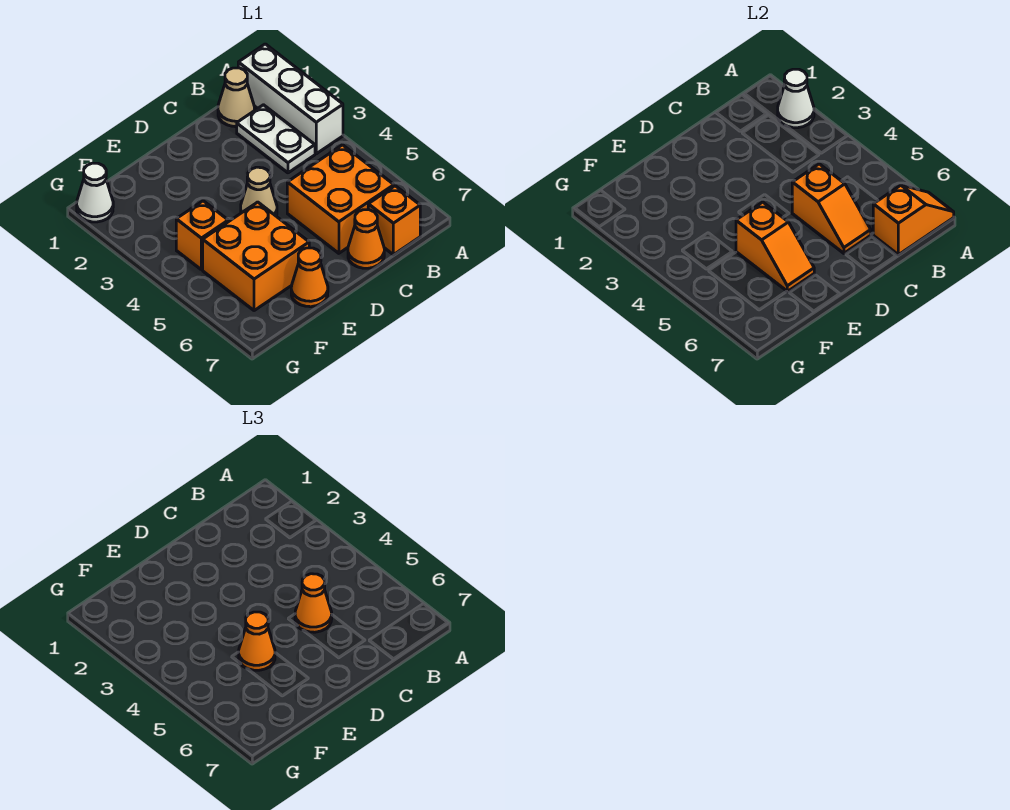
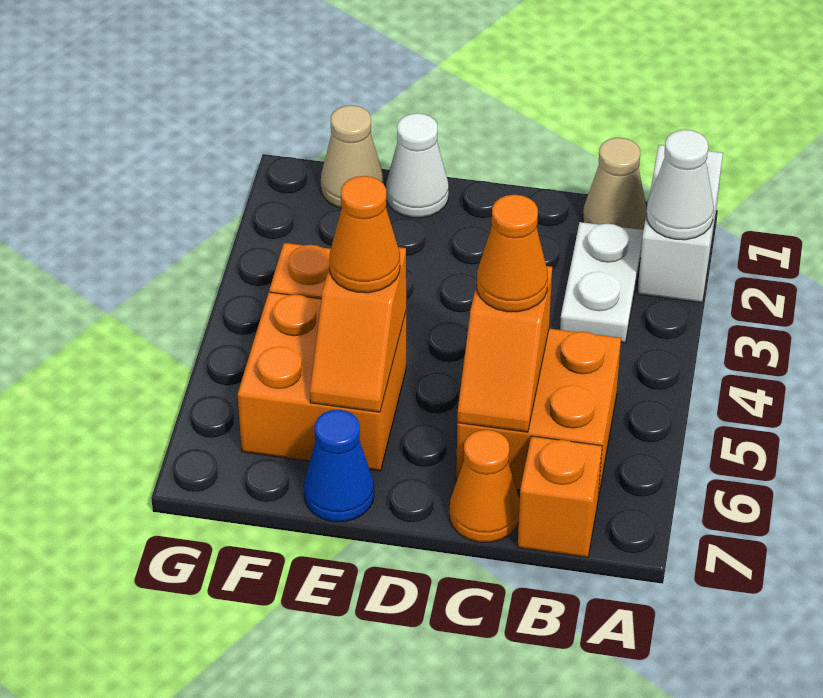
white 1x3 brick [238,44,343,154] -> white 1x2 brick [638,145,723,303]
orange 1x2 slope [873,185,954,255] -> none
tan 1x1 cone [241,167,277,216] -> tan 1x1 cone moved to [321,105,383,208]
orange 1x1 cone [291,248,328,307] -> blue 1x1 cone [304,410,374,522]
white 1x1 cone [77,163,113,222] -> white 1x1 cone moved to [386,113,449,218]

